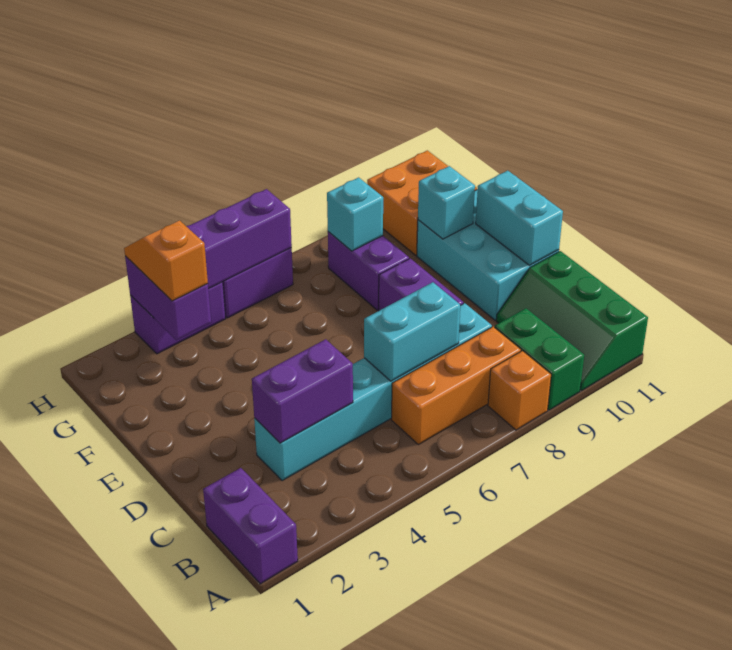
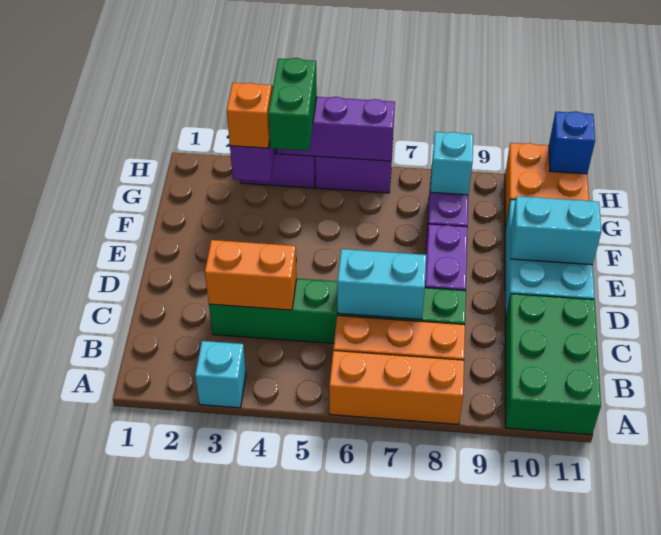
purple 1x2 brick [203,468,298,584] -> none
orange 1x1 brick [488,351,551,430] -> orange 1x3 brick [329,351,464,425]
green 1x2 brick [495,308,584,410] -> green 1x2 brick moved to [268,58,317,151]
green 2x3 slope [496,251,648,391] -> green 2x3 brick [505,294,601,435]
cyan 1x6 brick [254,303,492,481] -> green 1x6 brick [209,279,466,343]
purple 1x2 brick [252,339,353,443] -> orange 1x2 brick [205,240,297,310]
cyan 1x2 brick [476,171,563,265] -> cyan 1x2 brick turned to [511,196,601,265]
cyan 1x1 brick [418,166,475,239] -> cyan 1x1 brick moved to [195,341,246,408]
none -> blue 1x1 brick [549,111,595,174]

